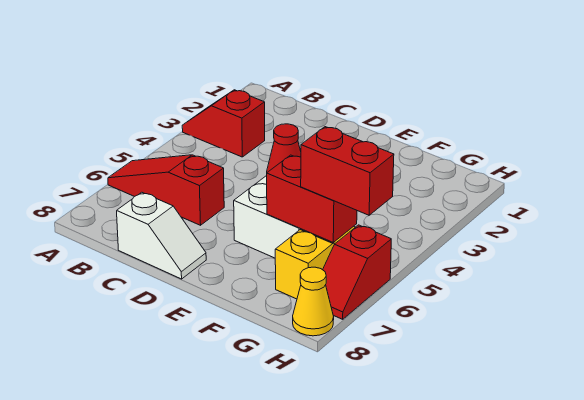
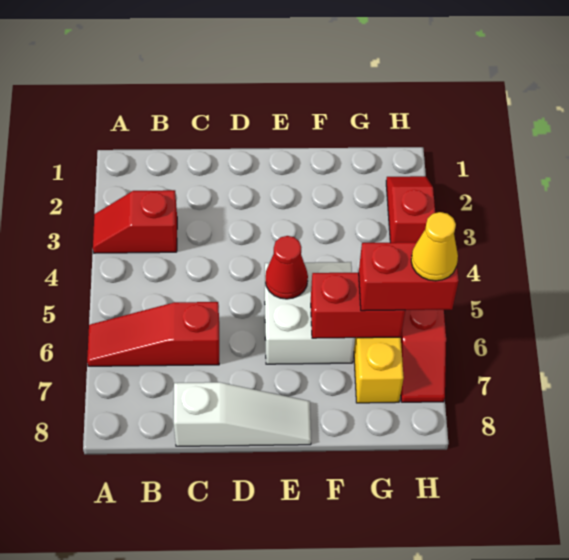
white 1x2 slope [117,192,206,279] -> white 1x3 slope [174,382,311,446]
none -> red 1x2 slope [386,176,435,243]
yellow 1x1 cone [293,267,334,336] -> yellow 1x1 cone moved to [411,212,458,281]

